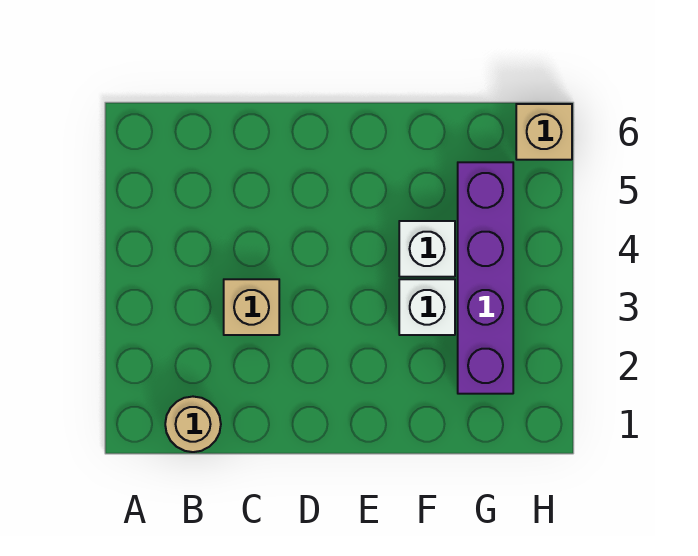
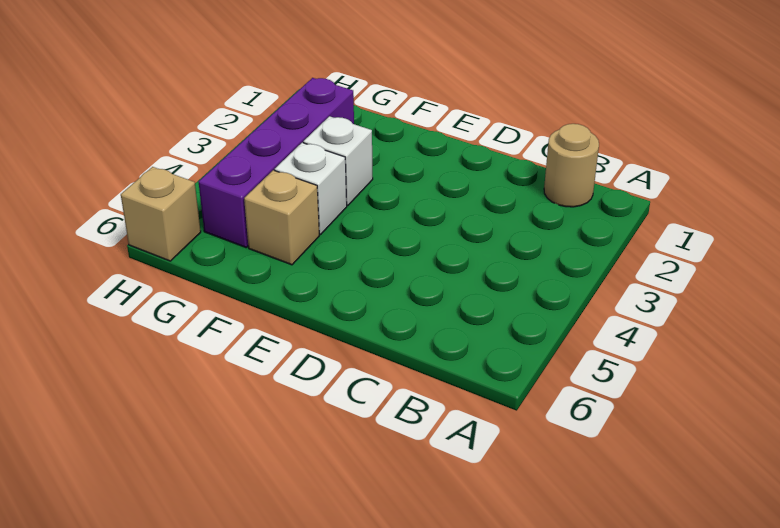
tan 1x1 brick [224,279,279,335] -> tan 1x1 brick moved to [244,170,319,265]

